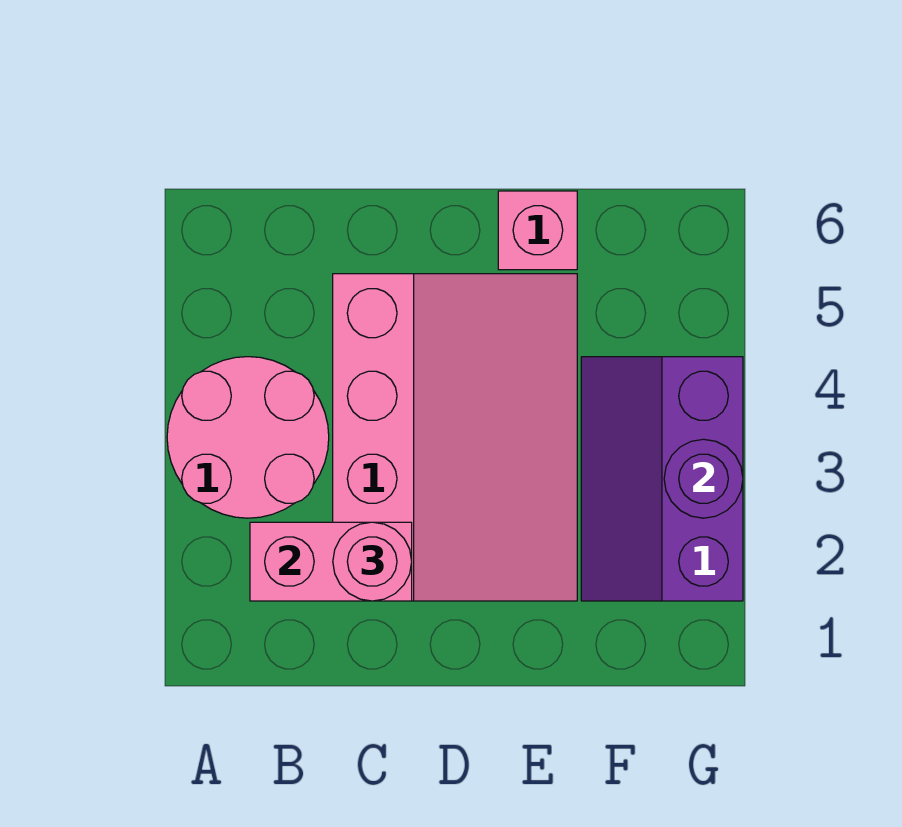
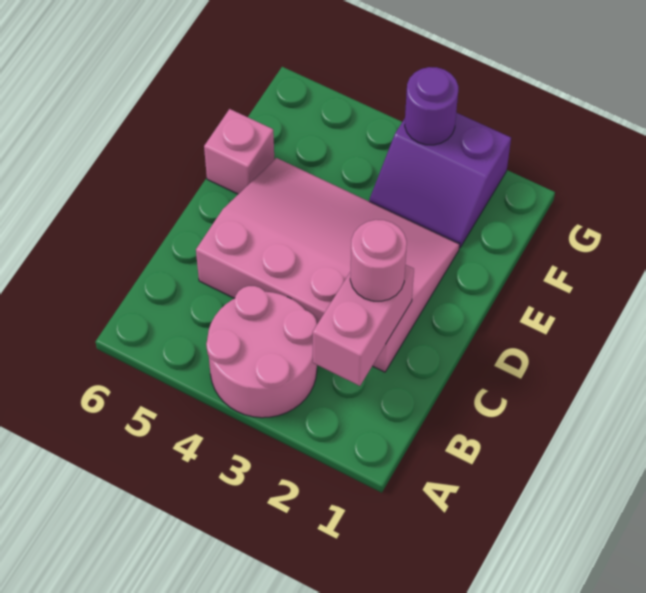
purple 2x3 slope [581,357,743,601] -> purple 2x2 slope [369,113,511,248]

